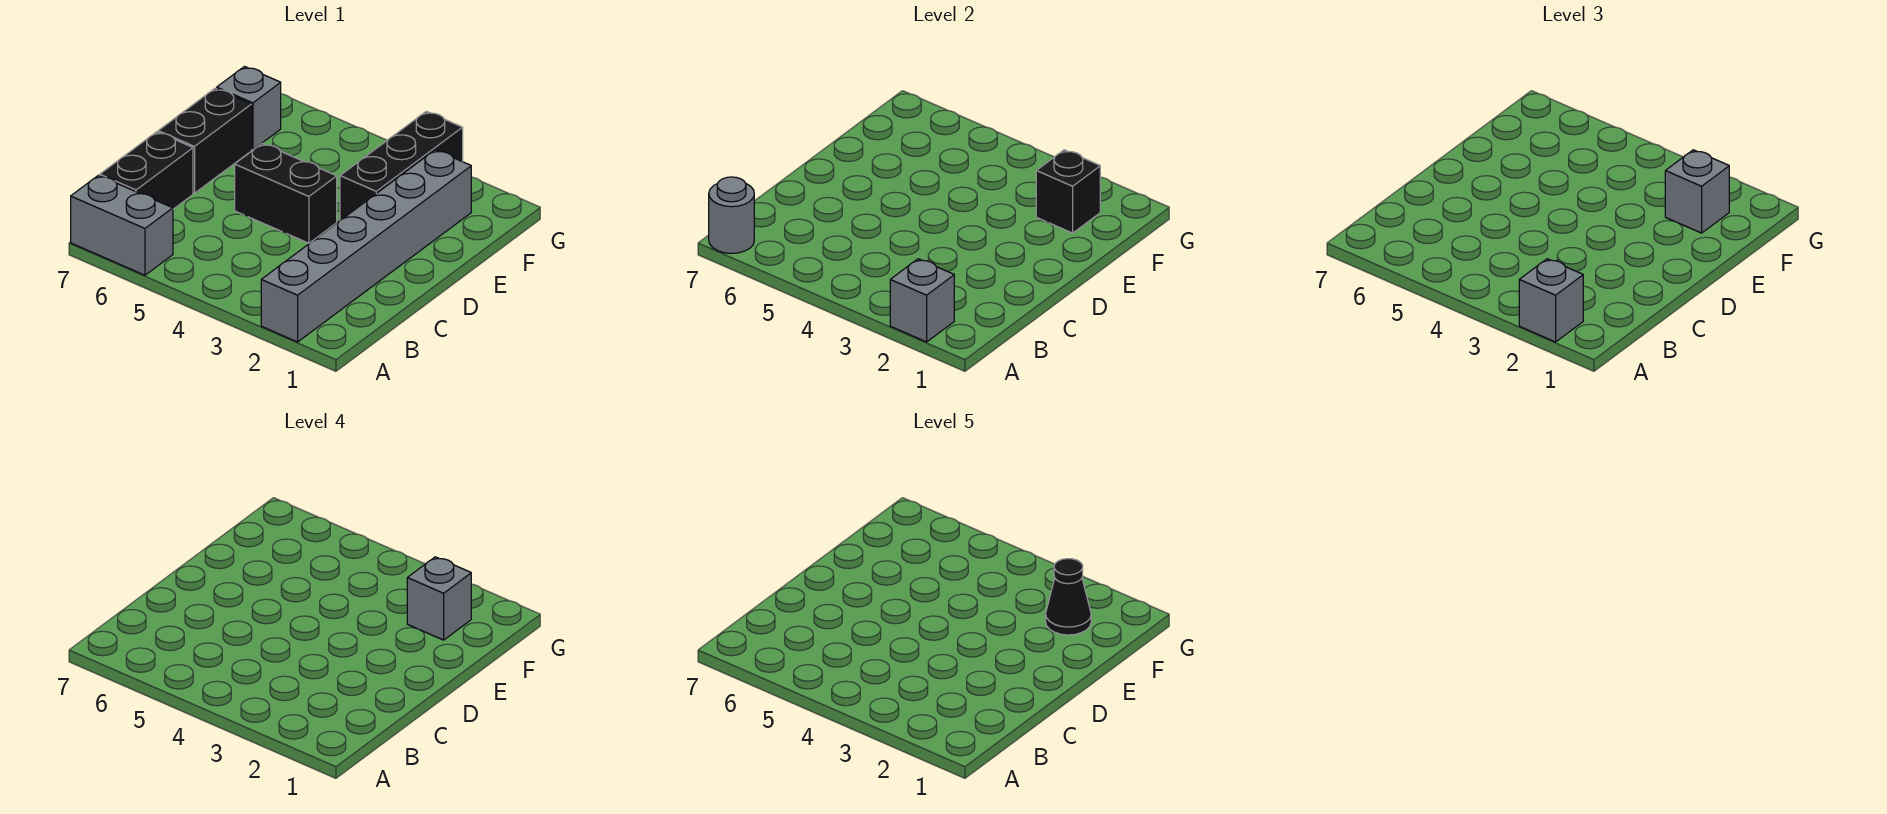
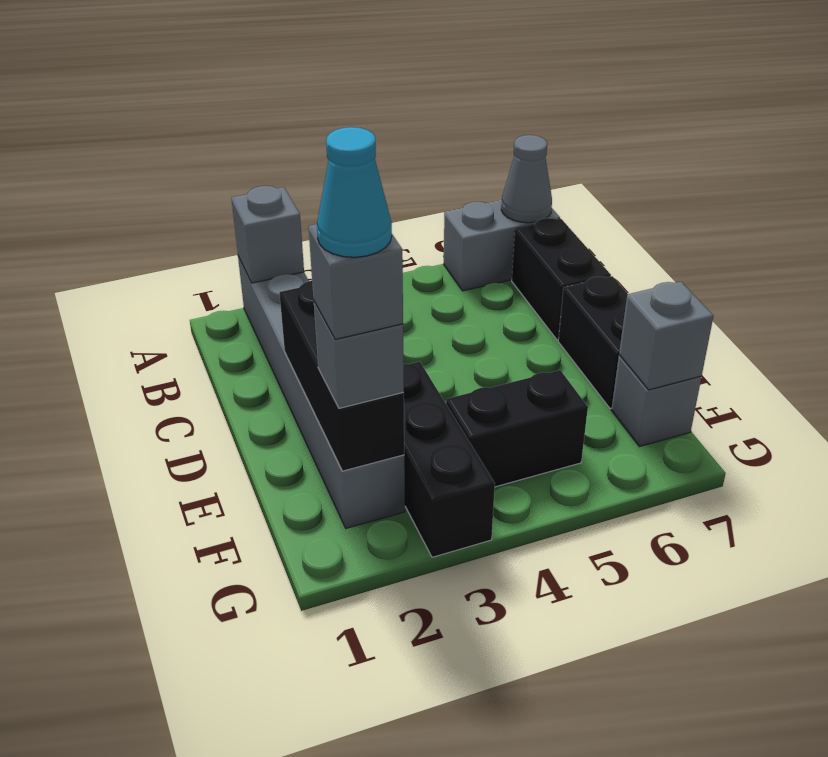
grey 1x1 brick [1519,259,1583,342] -> grey 1x1 brick moved to [619,282,713,390]
grey 1x1 round brick [709,177,754,253] -> grey 1x1 cone [501,135,552,223]
black 1x2 brick [235,143,337,243] -> black 1x2 brick moved to [446,370,588,487]
black 1x1 brick [1036,150,1100,233] -> black 1x3 brick [279,280,404,471]
black 1x1 cone [1046,559,1091,635] -> cyan 1x1 cone [317,127,392,257]

